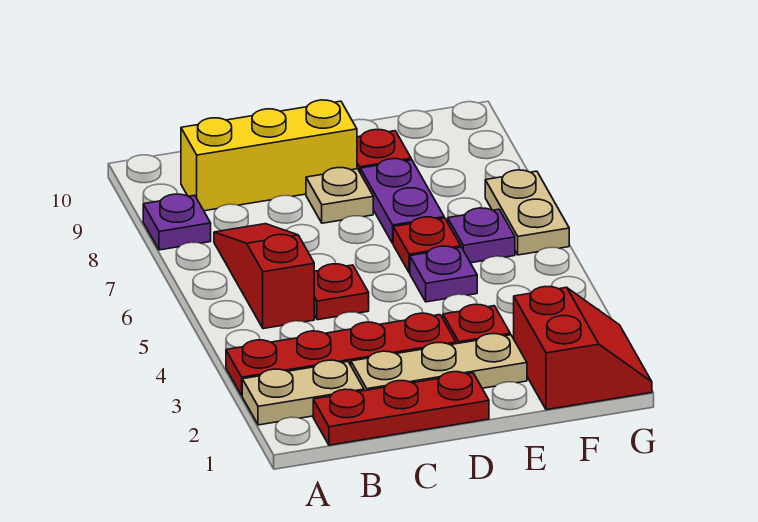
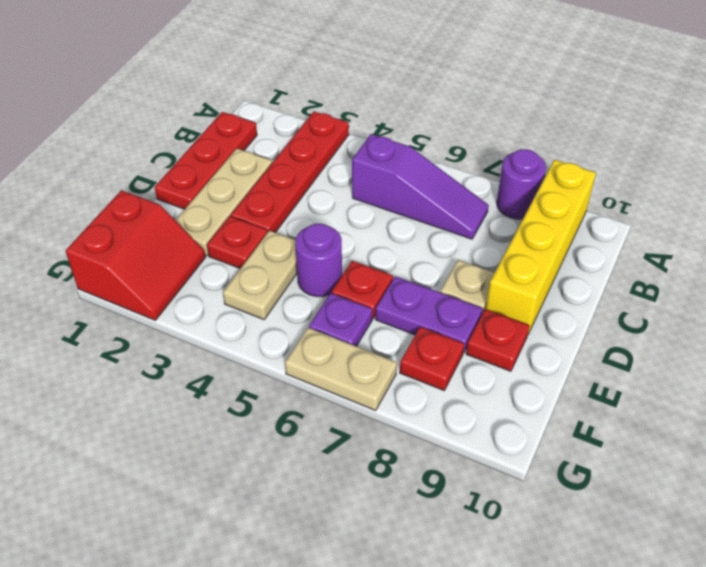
tan 1x2 plate [242,360,364,425] -> tan 1x2 plate moved to [223,231,297,320]
purple 1x1 plate [143,194,211,250] -> purple 1x1 round brick [497,149,546,219]
red 1x3 slope [214,224,314,329] -> purple 1x3 slope [352,134,489,239]
yellow 1x3 brick [181,100,357,211] -> yellow 1x4 brick [486,160,596,334]
red 1x1 plate [314,264,369,320] -> red 1x1 plate moved to [400,327,464,390]
purple 1x1 plate [410,246,477,302] -> purple 1x1 round brick [295,224,342,297]
red 2x2 slope [514,286,652,410] -> red 2x2 slope turned to [66,190,206,320]

